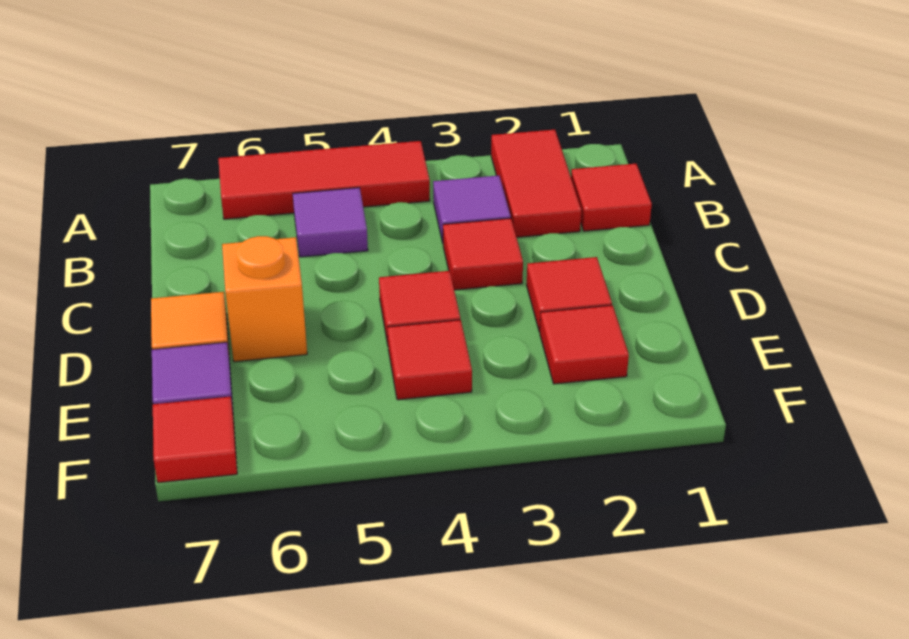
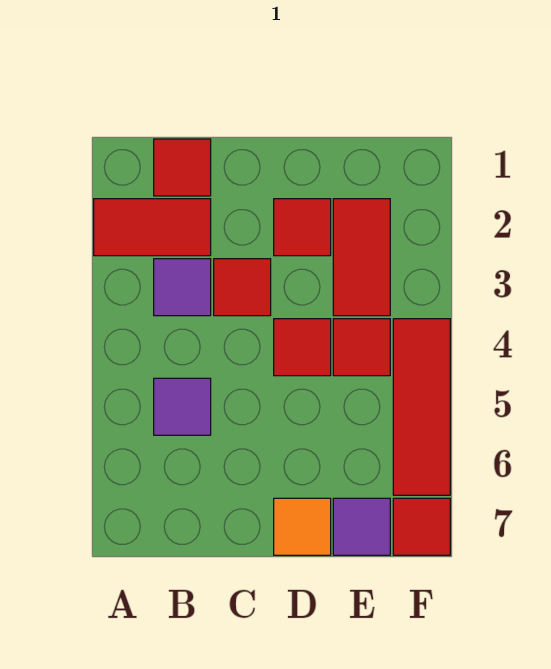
red 1x3 tile [218,141,430,219] -> red 1x3 tile moved to [393,319,450,495]
orange 1x1 brick [222,236,307,362] -> none
red 1x1 tile [540,305,629,384] -> red 1x2 tile [333,199,390,316]

